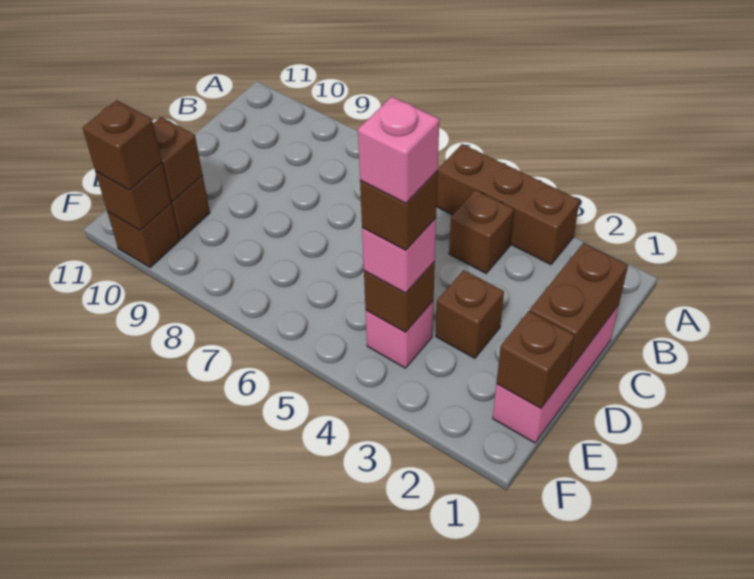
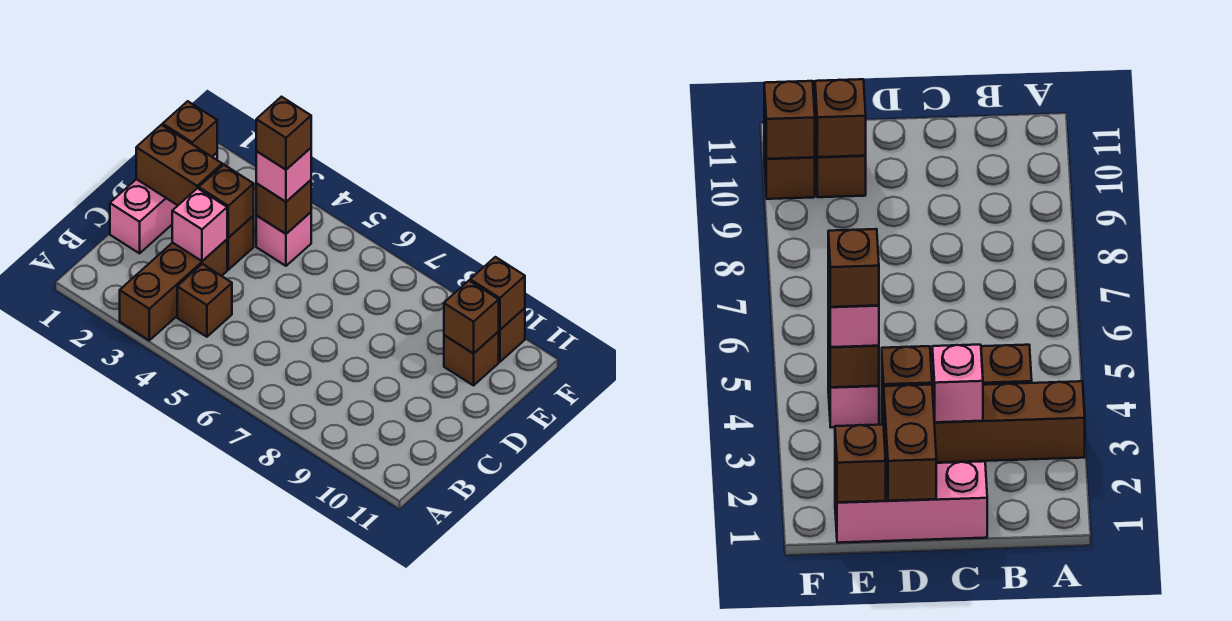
brown 1x3 brick [437,144,580,265] -> brown 1x3 brick turned to [120,240,227,340]
brown 1x2 brick [530,243,628,371] -> brown 1x2 brick turned to [136,125,222,205]
pink 1x1 brick [358,97,439,203] -> pink 1x1 brick moved to [172,188,227,261]
brown 1x1 brick [83,100,162,190] -> brown 1x1 brick moved to [199,165,254,238]

